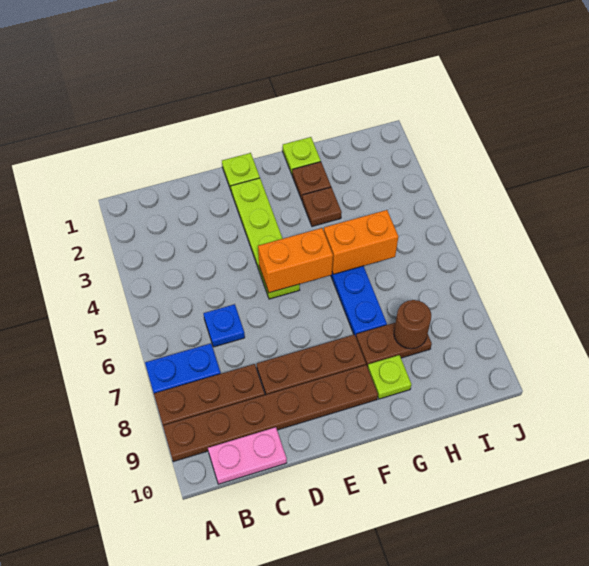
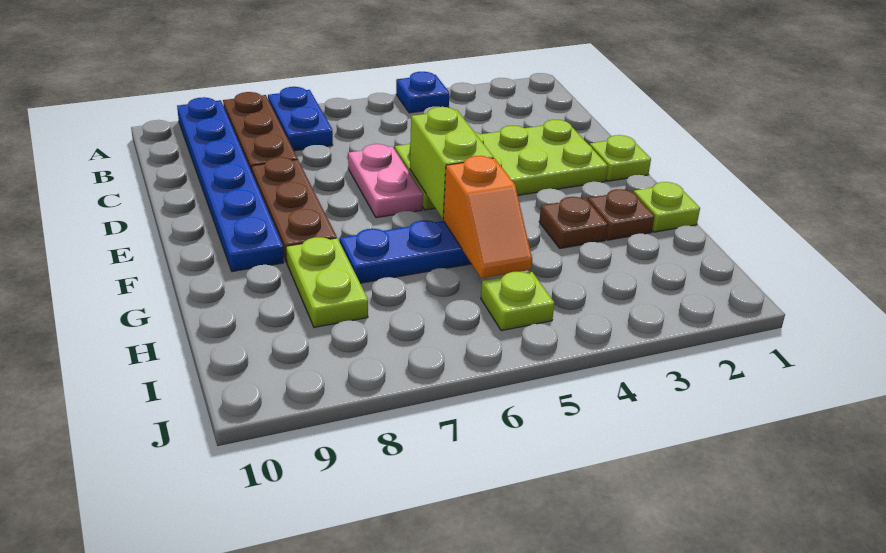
brown 1x6 plate [163,365,378,462] -> blue 1x6 plate [177,97,284,272]
pink 1x2 plate [208,427,287,484] -> pink 1x2 plate moved to [348,144,423,218]
blue 1x1 plate [203,304,245,347] -> blue 1x1 plate moved to [396,72,449,113]
lime 1x4 plate [231,178,300,299] -> lime 2x4 plate [395,120,608,210]
orange 1x2 brick [258,228,333,293] -> lime 1x2 brick [410,107,494,219]
orange 1x2 brick [324,210,399,274] -> orange 1x2 slope [443,156,532,279]
brown 1x2 plate [356,323,432,367] -> lime 1x2 plate [286,237,368,327]
lime 1x1 plate [368,355,411,399] -> lime 1x1 plate moved to [481,272,554,331]
brown 1x1 round brick [394,300,431,349] -> none

